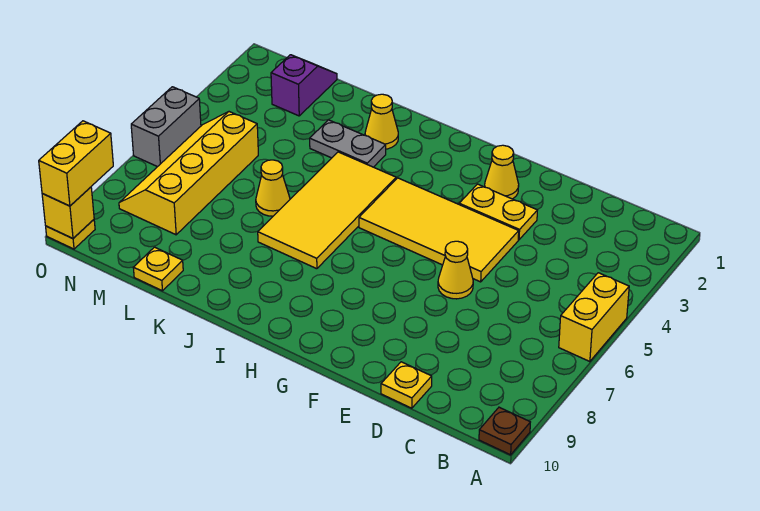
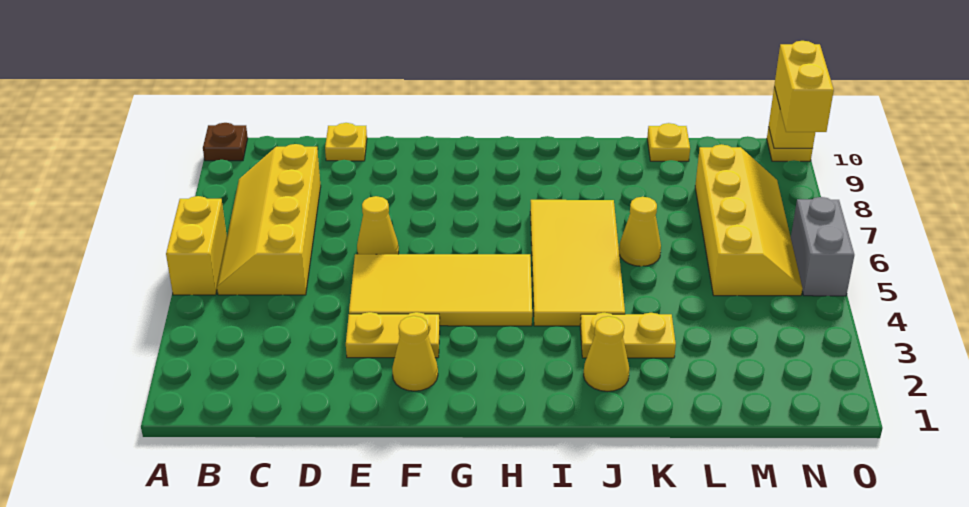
none -> yellow 2x4 slope [217,144,321,295]
grey 1x2 plate [310,120,386,167] -> yellow 1x2 plate [580,313,676,358]
purple 1x2 slope [271,55,337,116] -> none

